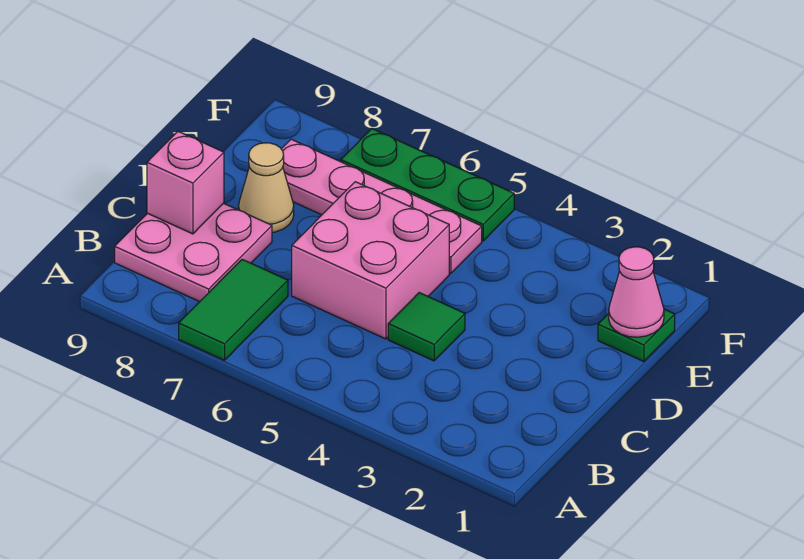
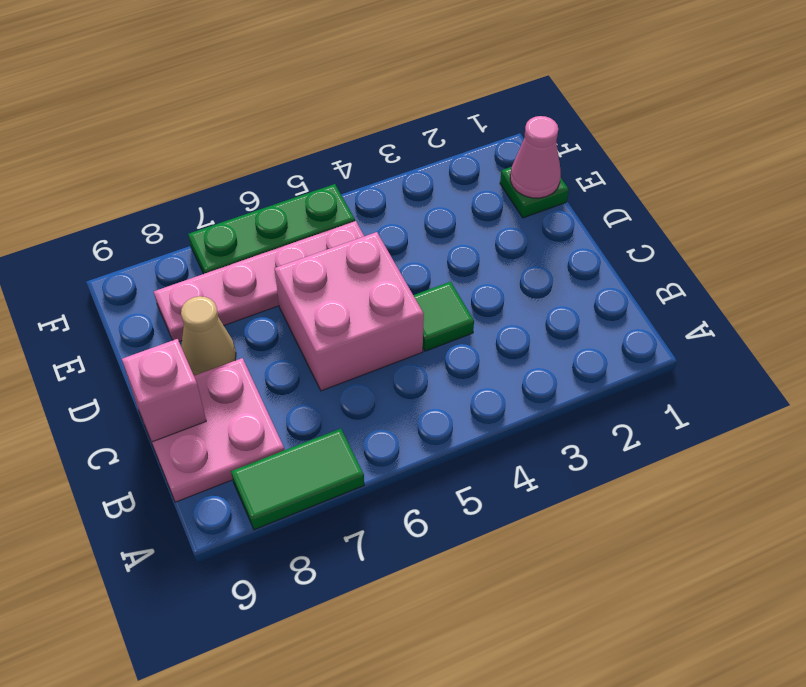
green 1x2 tile [179,259,288,360] -> green 1x2 tile turned to [231,429,364,530]

